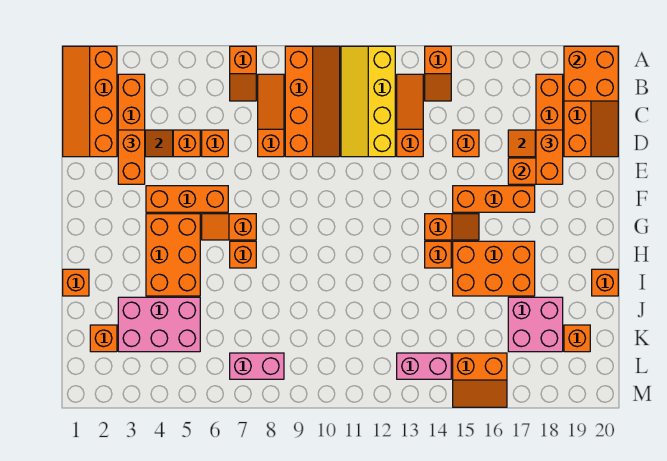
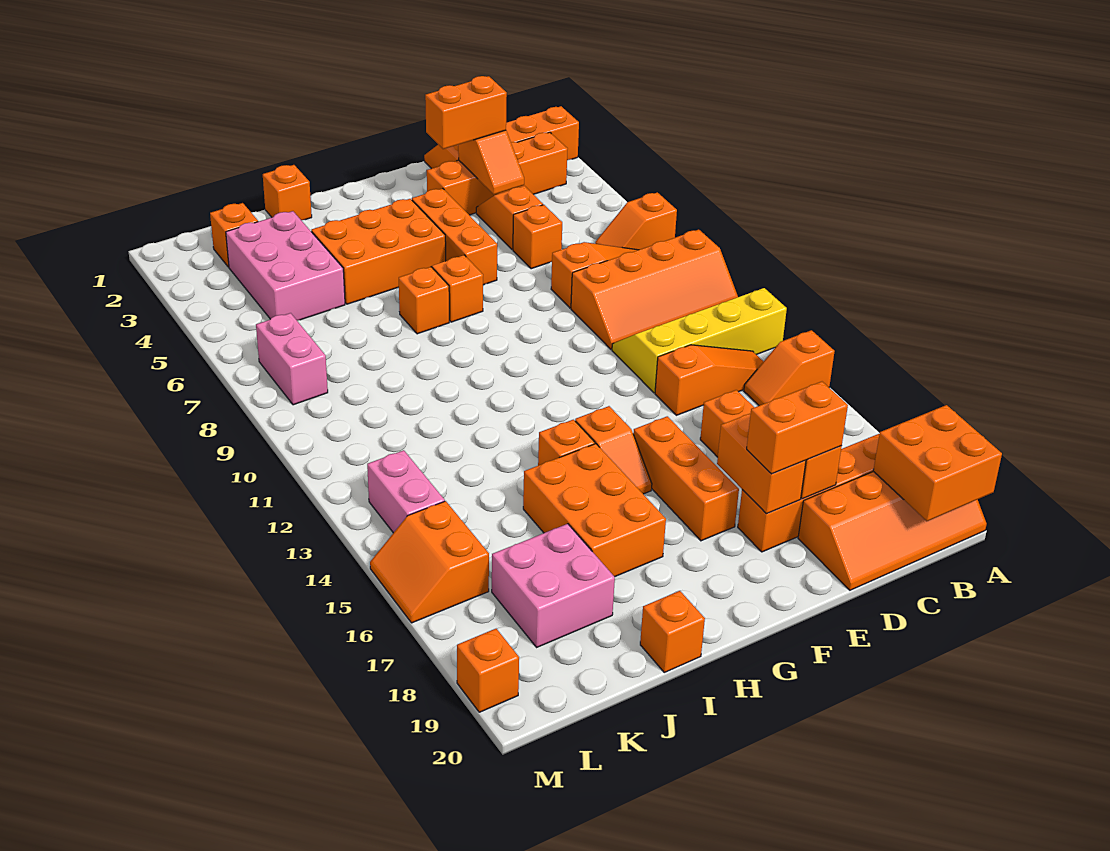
orange 1x1 brick [564,325,590,352] -> orange 1x1 brick moved to [457,629,519,712]

